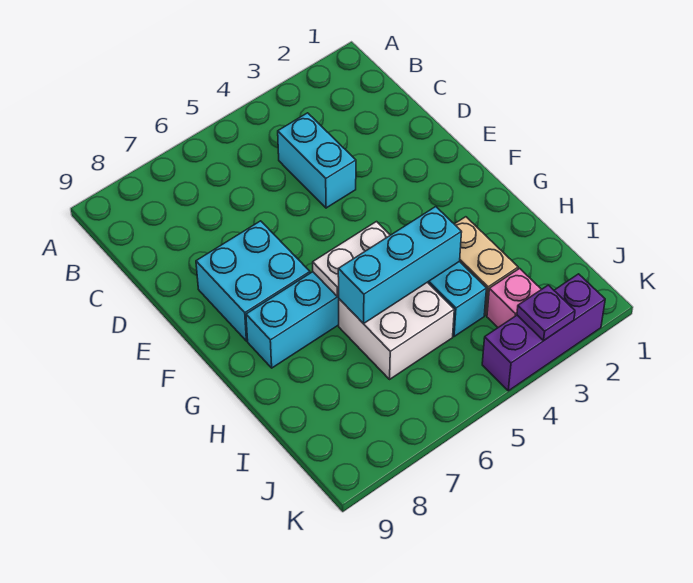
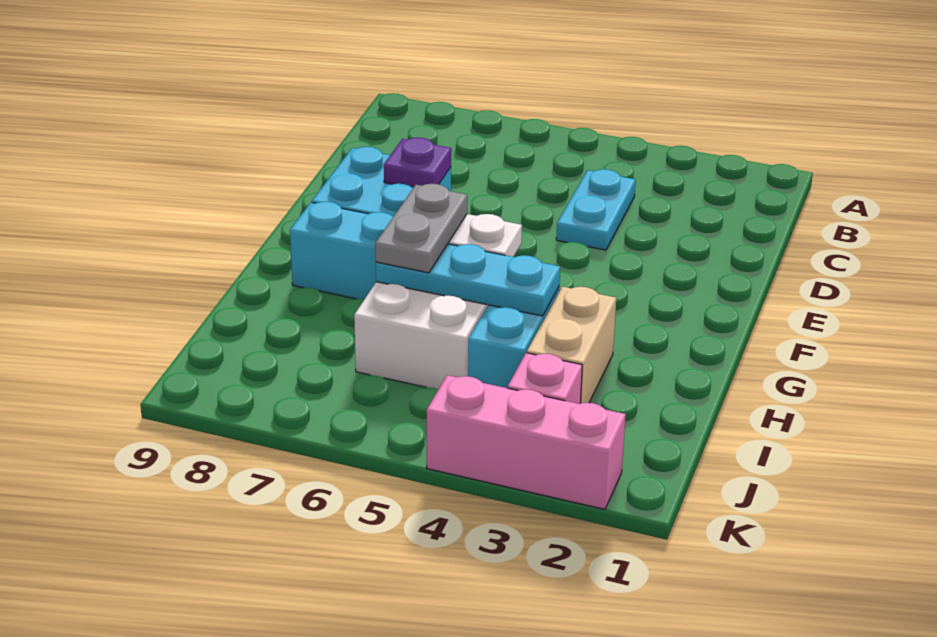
cyan 1x2 brick [278,113,356,208] -> cyan 1x2 plate [556,169,636,250]
none -> grey 1x2 plate [375,184,467,273]
cyan 1x3 brick [338,207,462,324] -> cyan 1x3 plate [376,244,560,316]
purple 1x3 brick [482,274,605,391] -> pink 1x3 brick [427,375,626,509]
purple 1x1 plate [517,285,575,341] -> purple 1x1 plate moved to [384,137,451,188]

